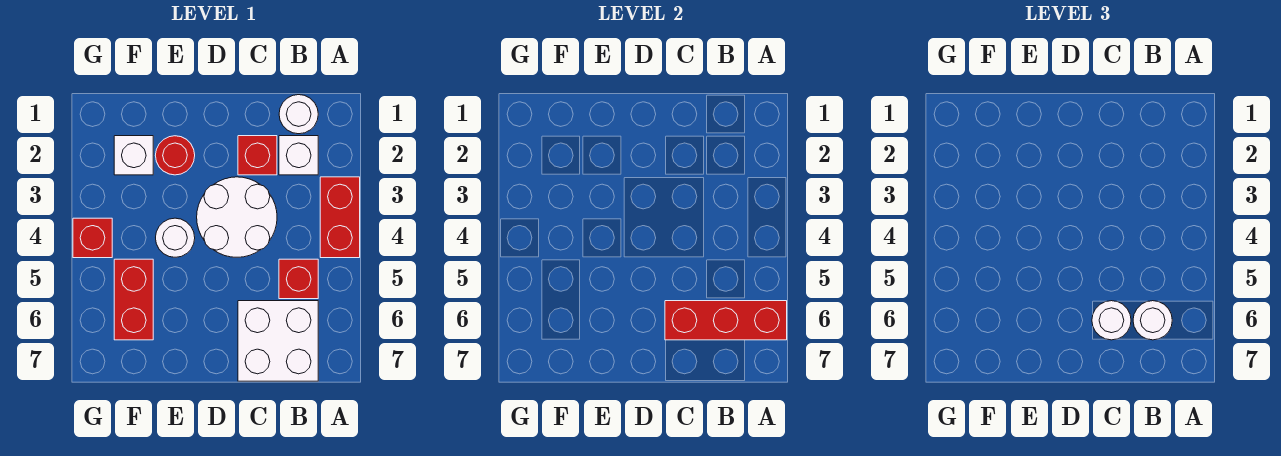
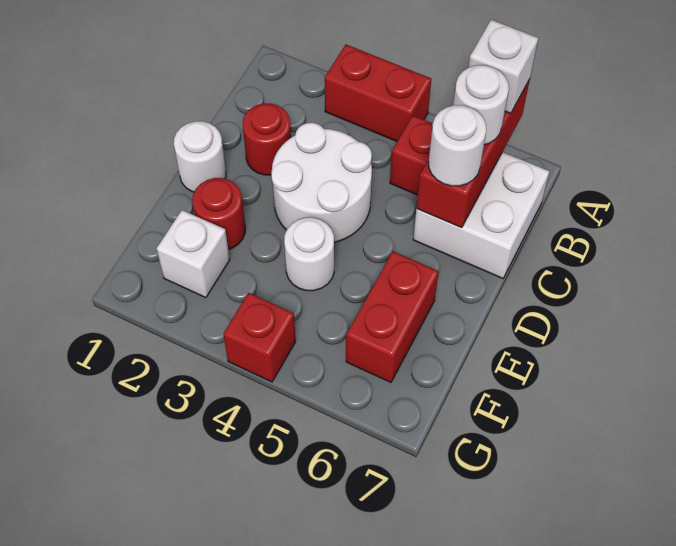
white 1x1 round brick [279,95,318,134] -> white 1x1 round brick moved to [174,121,226,192]
white 1x1 brick [279,136,318,175] -> white 1x1 brick moved to [469,20,538,114]
red 1x1 brick [238,136,277,175] -> red 1x1 round brick [243,103,291,175]
red 1x2 brick [114,259,153,340] -> red 1x2 brick turned to [346,251,439,382]

